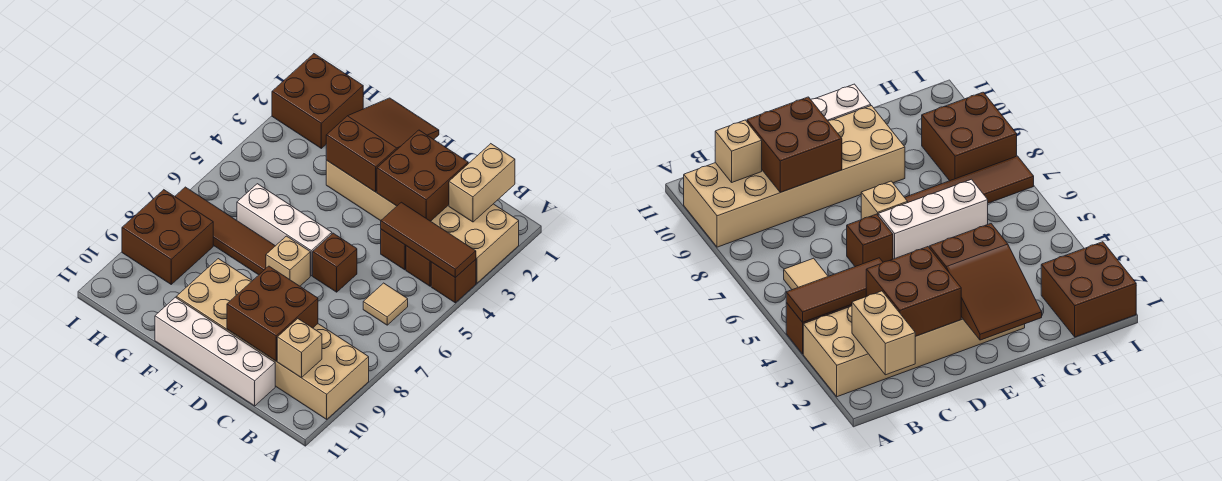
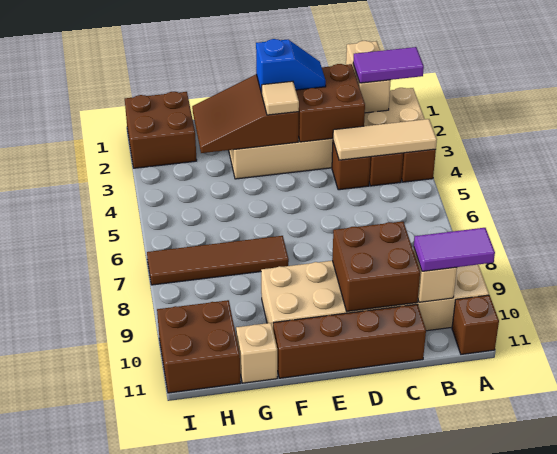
none -> purple 1x2 tile [353,47,424,83]
brown 1x3 tile [381,202,476,278] -> tan 1x3 tile [333,119,437,160]
none -> purple 1x2 tile [414,228,495,271]
tan 1x1 tile [363,283,408,325] -> tan 1x1 tile moved to [262,81,299,115]
white 1x4 brick [155,297,275,406] -> brown 1x4 brick [273,304,426,378]
none -> blue 1x2 slope [256,39,326,93]
brown 1x1 brick [313,233,357,292] -> brown 1x1 brick moved to [452,295,499,354]
brown 2x3 slope [326,98,439,192] -> brown 2x3 slope turned to [192,74,299,153]
white 1x3 brick [237,184,332,276] -> none
tan 1x1 brick [266,236,310,286] -> tan 1x1 brick moved to [236,323,277,383]
brown 2x2 brick [122,190,213,284] -> brown 2x2 brick moved to [157,300,240,393]

